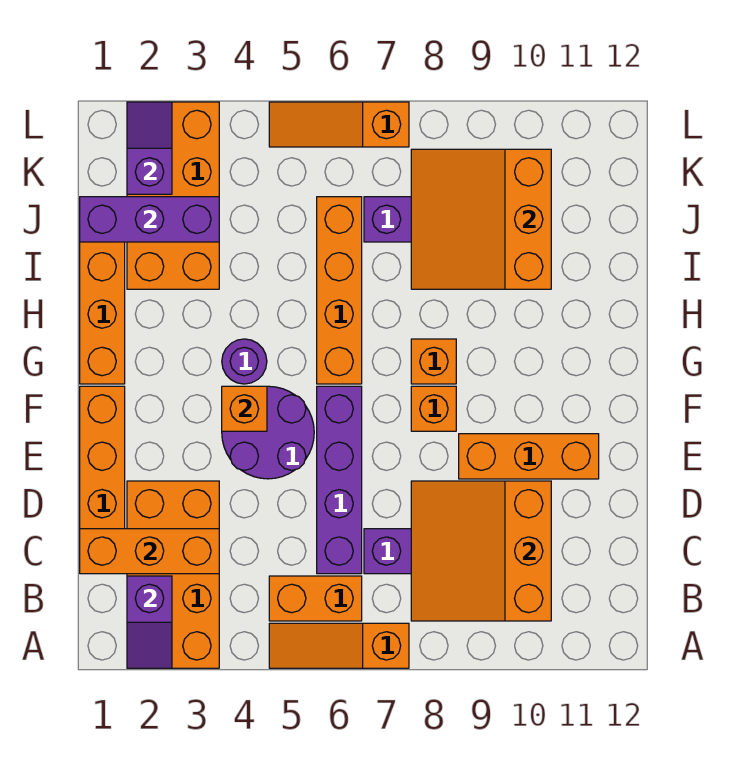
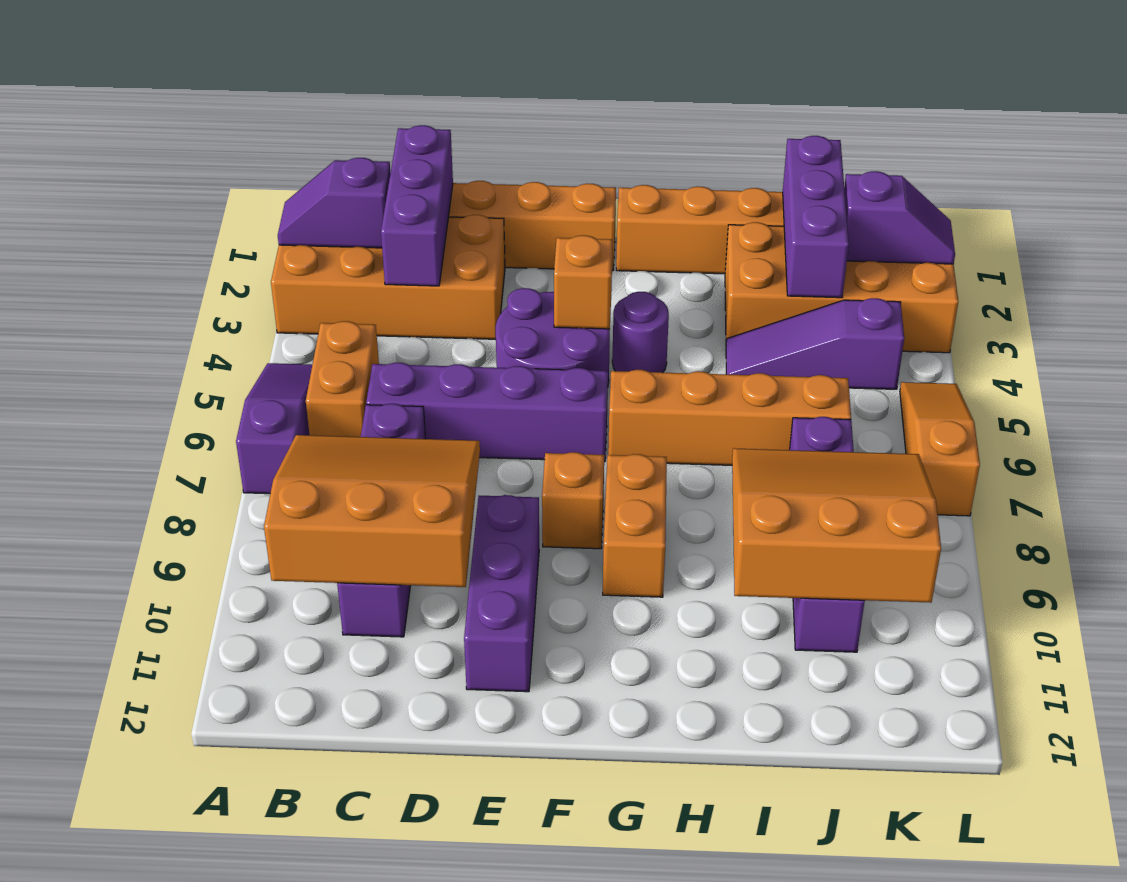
orange 1x3 slope [269,623,409,668] -> purple 1x3 slope [236,363,312,494]
orange 1x3 brick [80,529,219,574] -> purple 1x3 brick [381,125,453,286]
orange 1x3 brick [459,434,599,479] -> purple 1x3 brick [464,495,539,692]
orange 1x1 brick [411,339,456,384] -> orange 1x2 brick [603,454,667,597]
none -> purple 1x3 slope [726,298,904,389]

